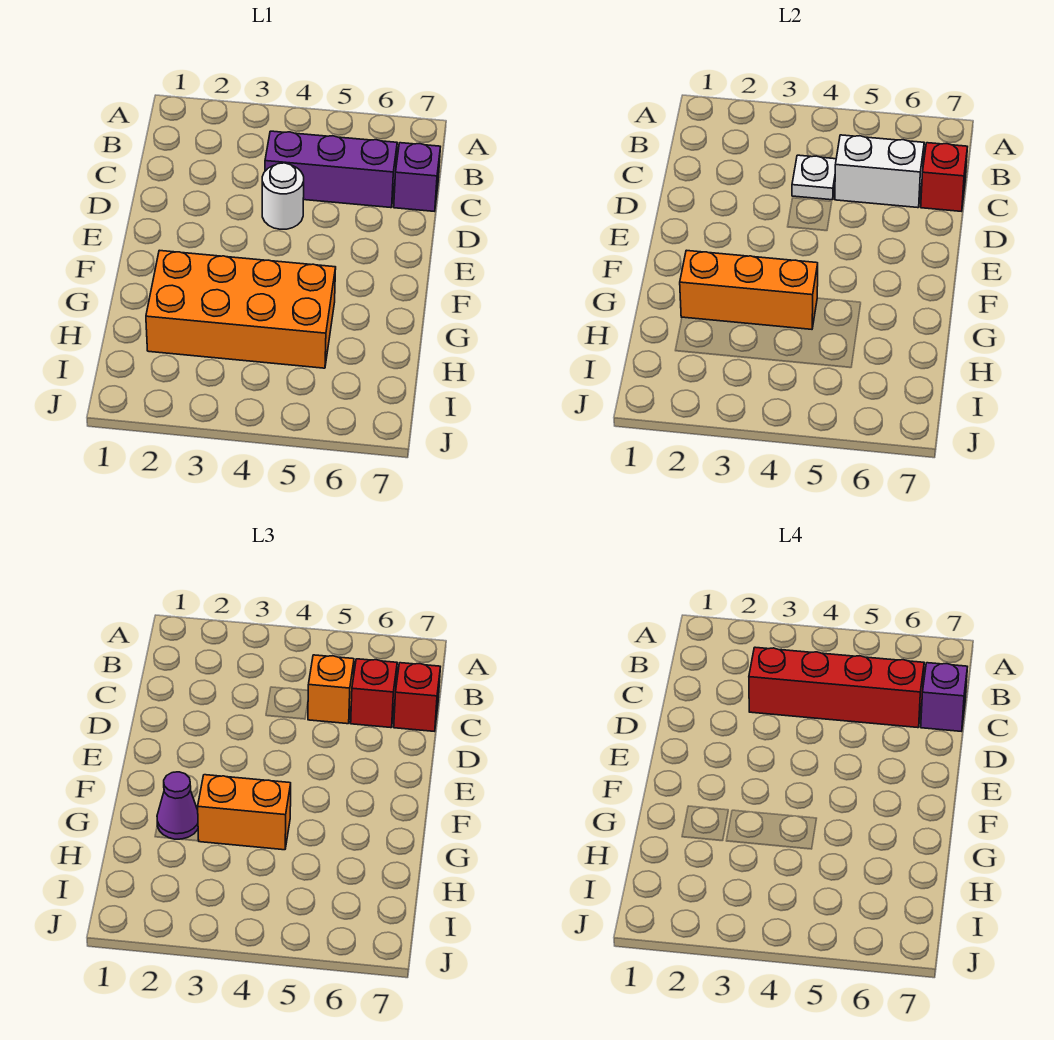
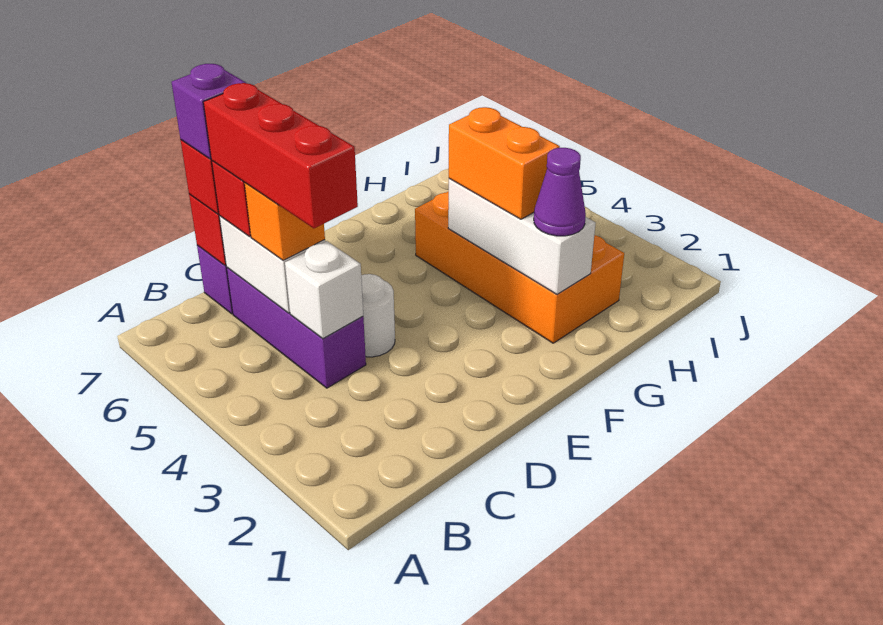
red 1x4 brick [749,647,924,728] -> red 1x3 brick [204,83,358,228]
white 1x1 plate [792,155,836,200] -> white 1x1 brick [285,241,363,339]
orange 1x3 brick [680,250,818,329] -> white 1x3 brick [448,179,596,294]

